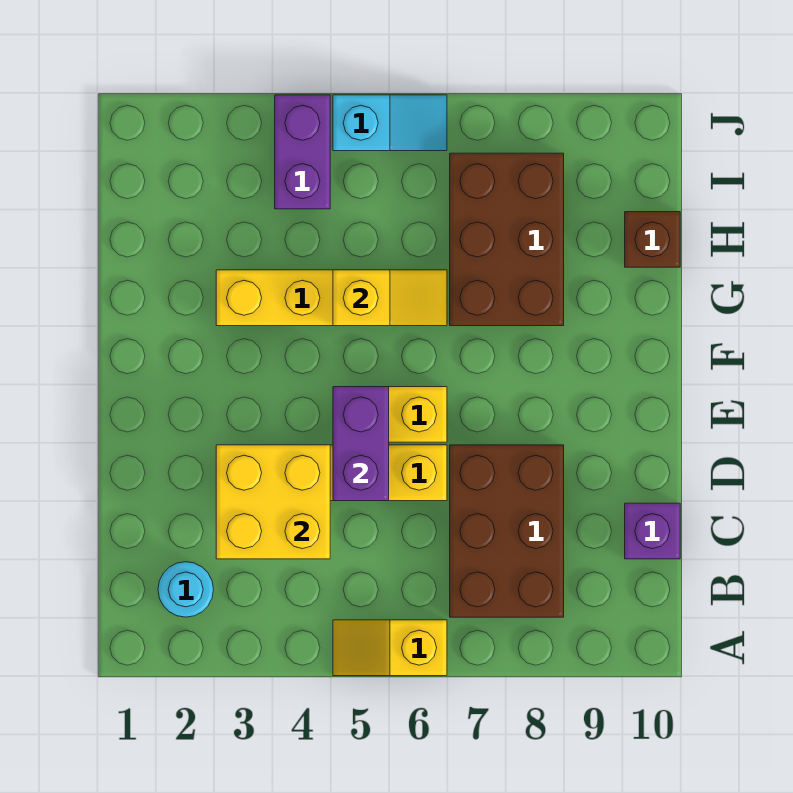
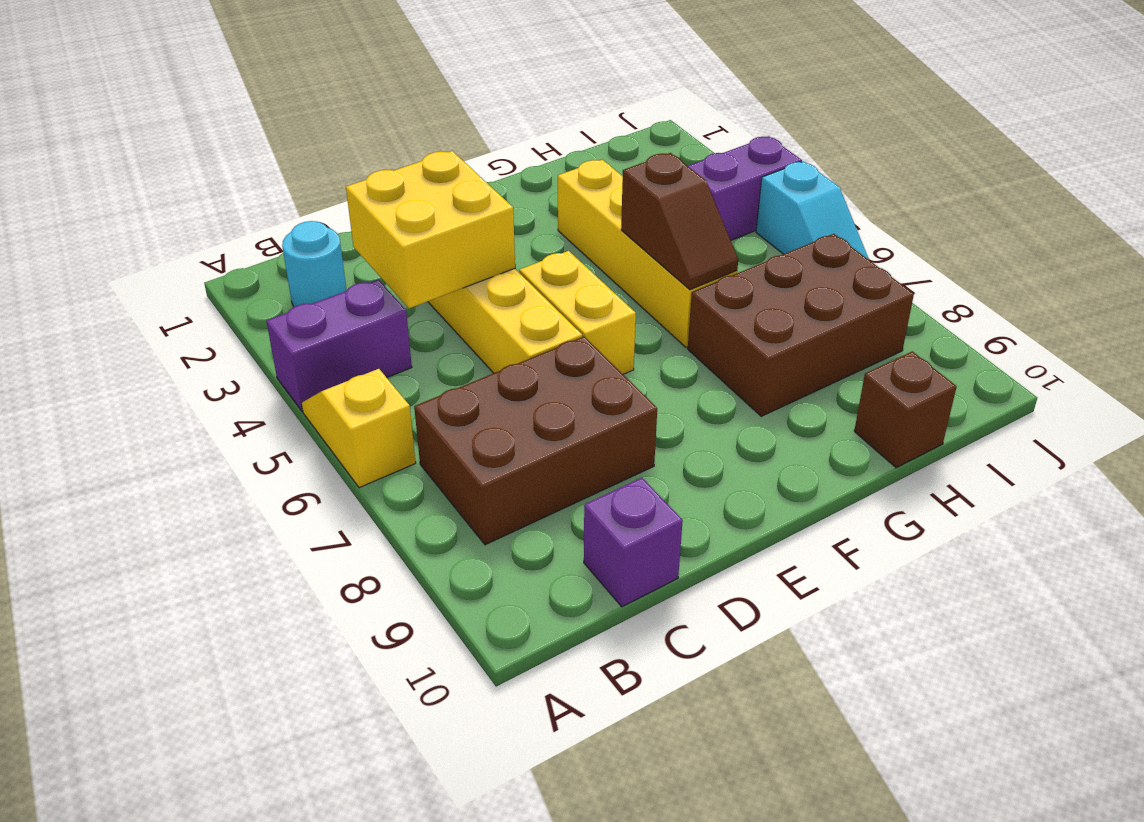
purple 1x2 brick [333,387,389,501] -> purple 1x2 brick moved to [267,279,412,411]
yellow 1x2 slope [333,270,447,326] -> brown 1x2 slope [621,153,738,290]

